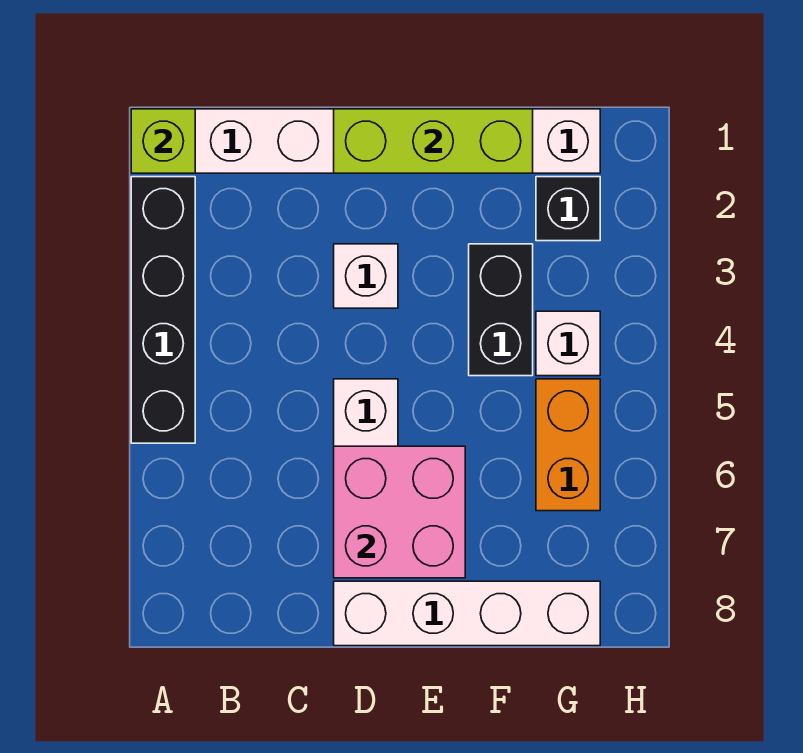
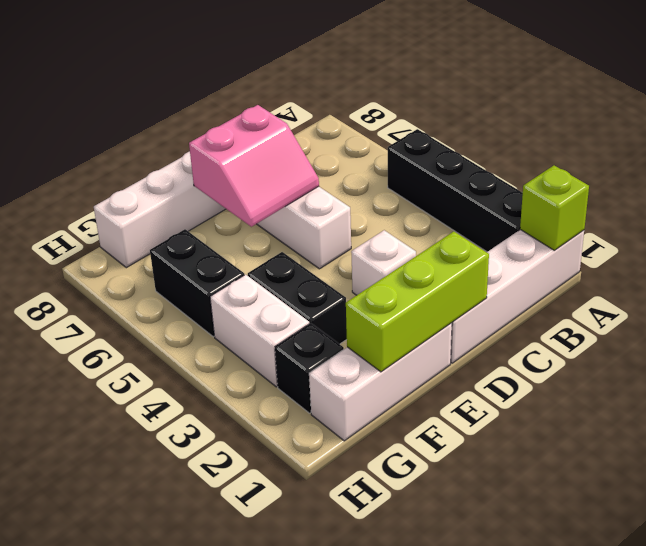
pink 2x2 brick [334,446,465,578] -> pink 2x2 slope [189,105,319,227]
white 1x1 brick [536,311,600,376] -> white 1x2 brick [210,274,309,387]
orange 1x2 brick [536,379,600,511] -> black 1x2 brick [150,229,244,337]

